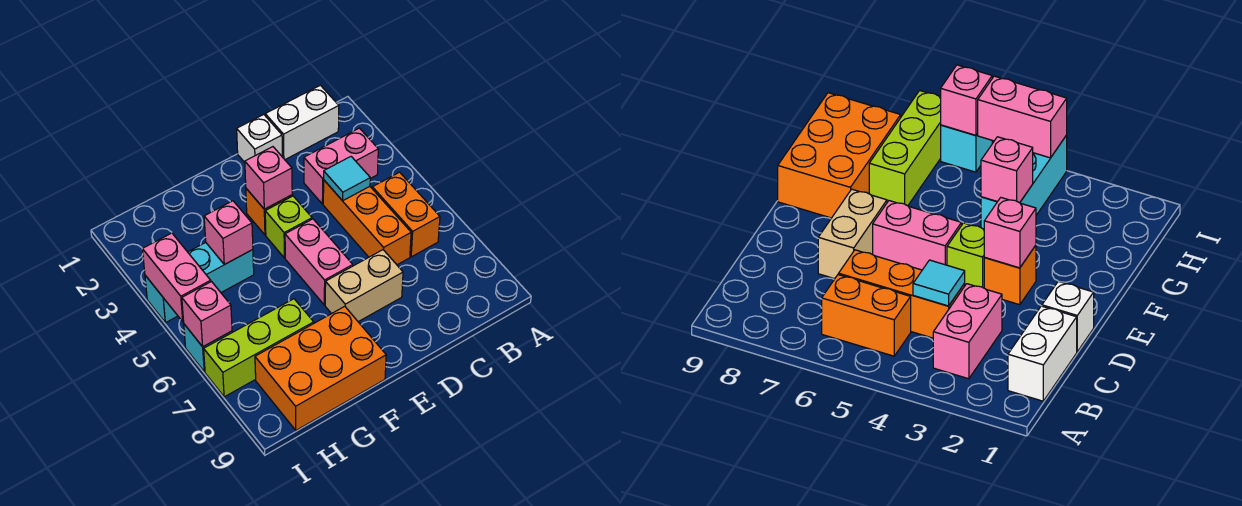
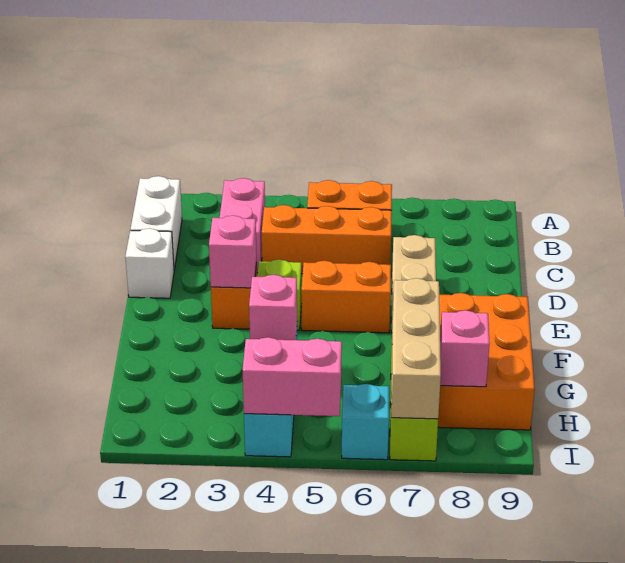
cyan 1x1 tile [324,157,370,201] -> none
pink 1x2 brick [285,219,353,305] -> orange 1x2 brick [302,261,391,333]
none -> tan 1x3 brick [391,278,441,419]
pink 1x1 brick [182,282,232,347] -> pink 1x1 brick moved to [440,310,490,387]

